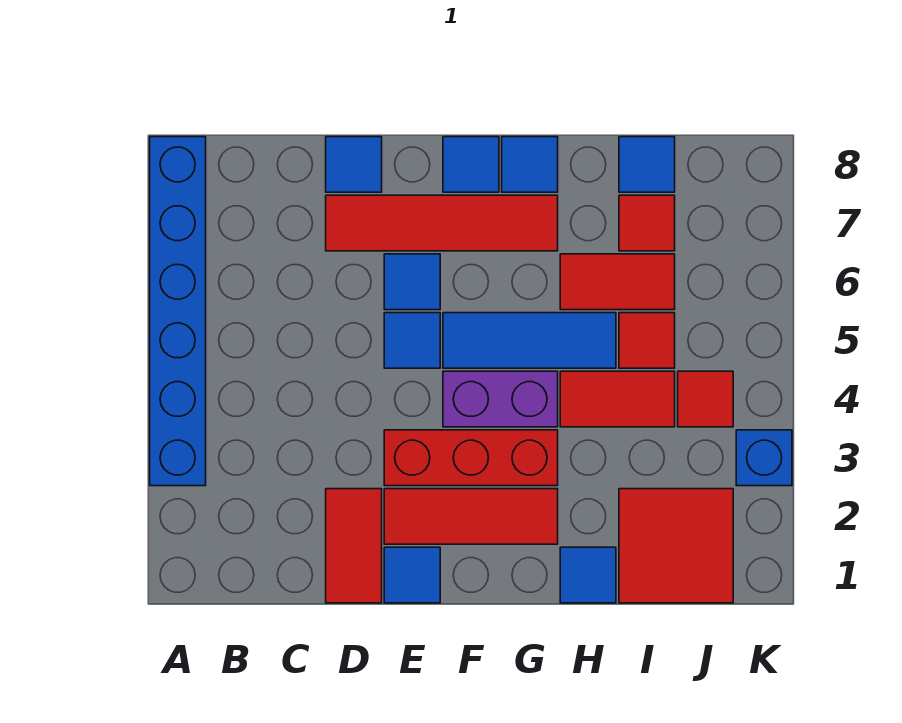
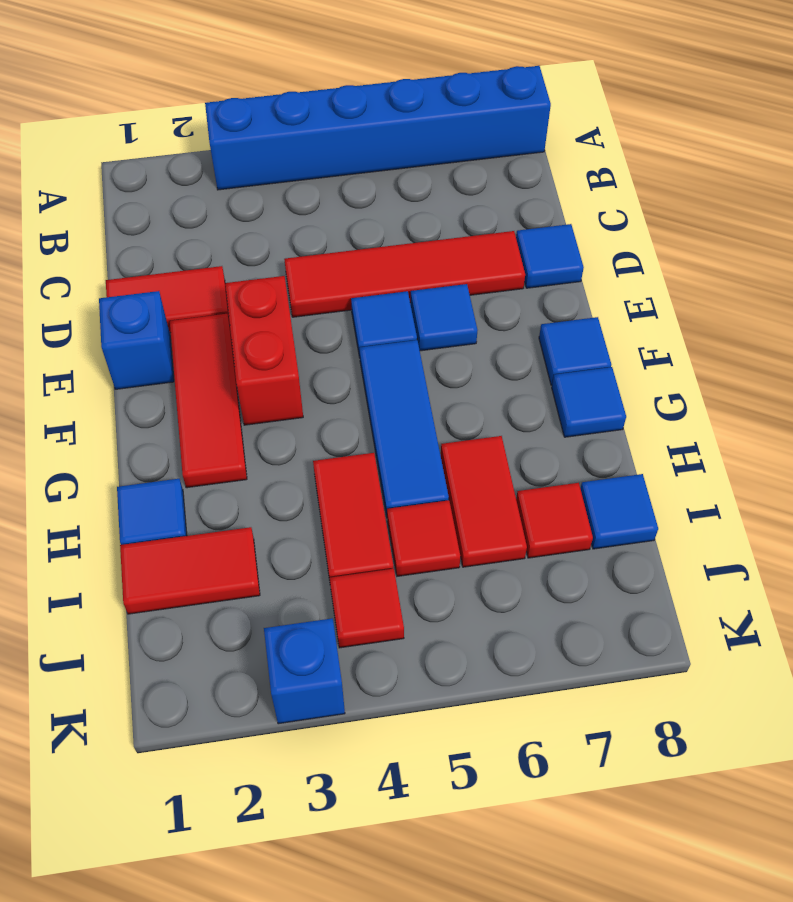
red 1x4 tile [326,195,558,251] -> red 1x4 tile turned to [284,231,525,317]
blue 1x1 tile [384,547,440,603] -> blue 1x1 brick [99,291,174,389]
red 1x3 brick [384,430,558,486] -> red 1x2 brick [225,276,303,425]
purple 1x2 brick [443,371,558,427] -> none
red 2x2 tile [619,489,733,603] -> red 1x2 tile [120,527,260,614]

